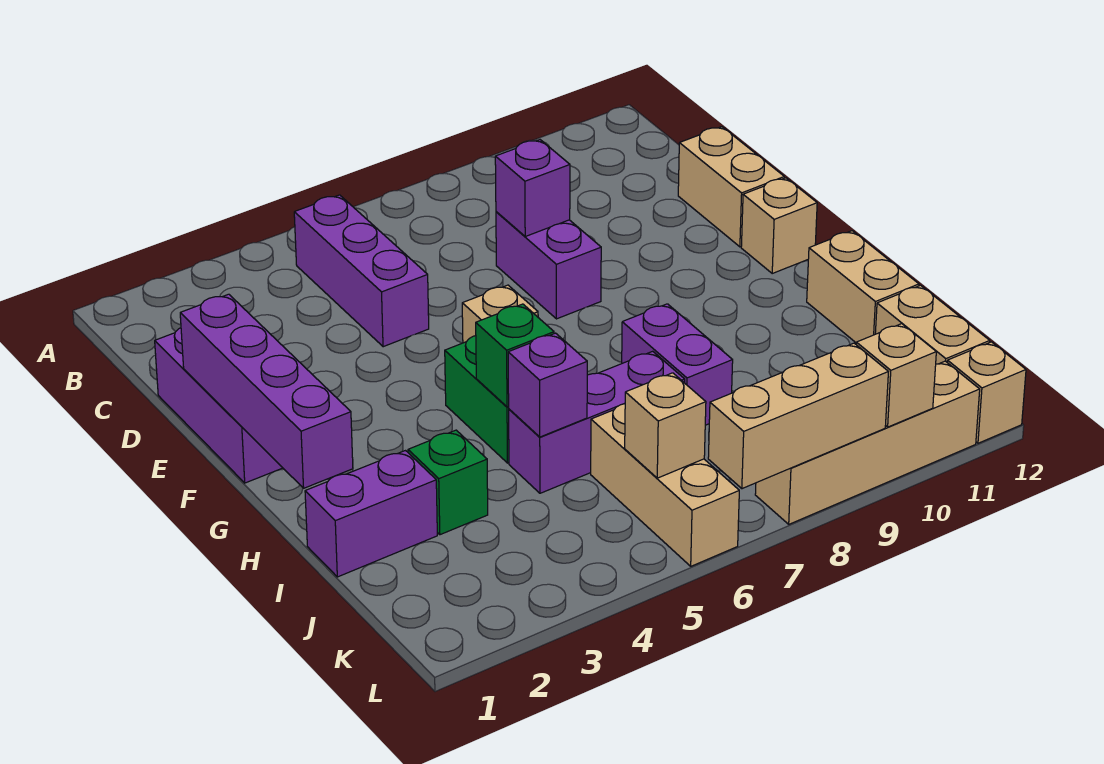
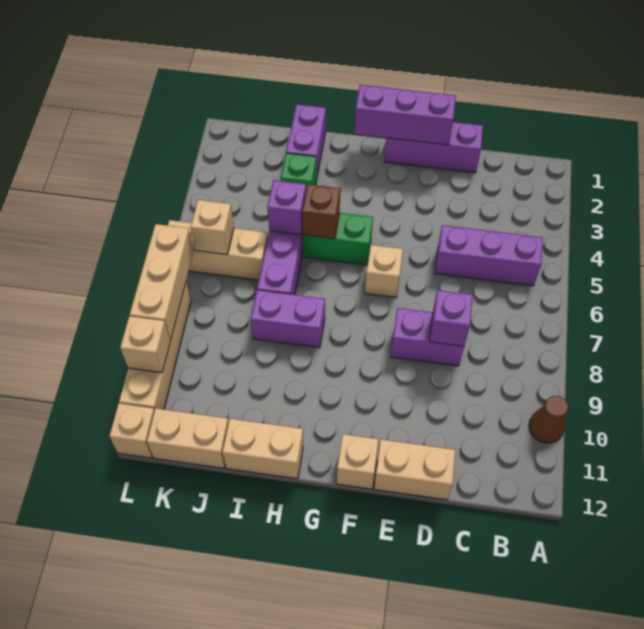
none -> brown 1x1 cone [529,396,569,443]
purple 1x4 brick [180,294,353,488] -> purple 1x3 brick [355,85,456,145]
green 1x1 brick [476,304,554,407] -> brown 1x1 brick [302,184,340,239]

